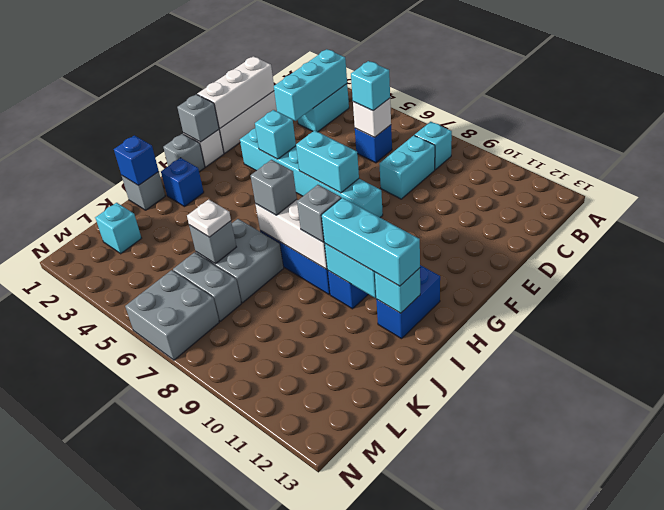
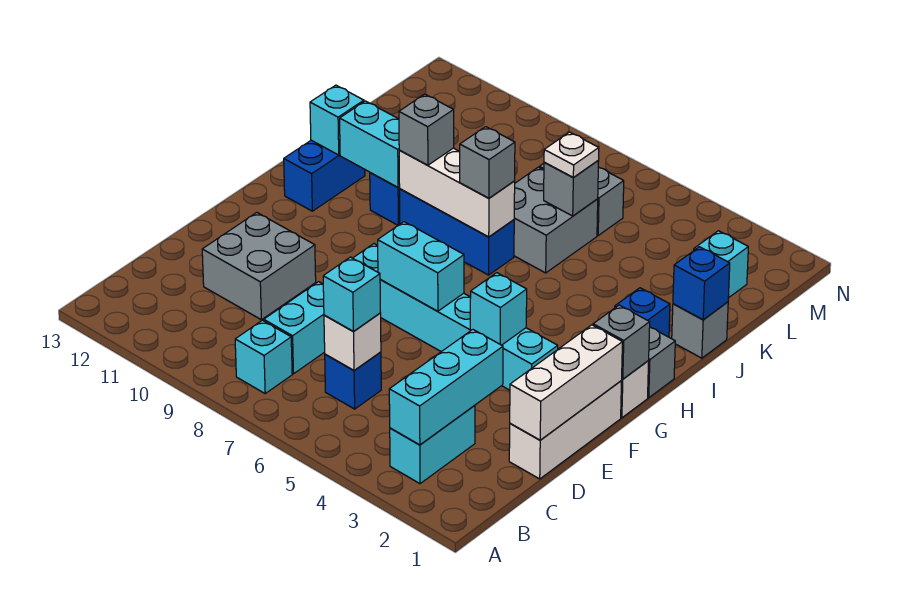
cyan 1x3 brick [321,198,420,286] -> none
grey 2x2 brick [125,270,219,360] -> grey 2x2 brick moved to [202,213,316,320]

